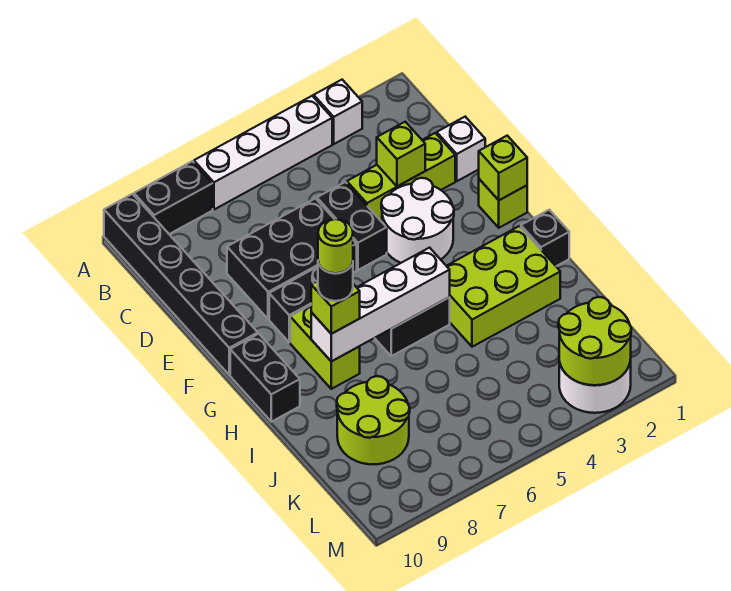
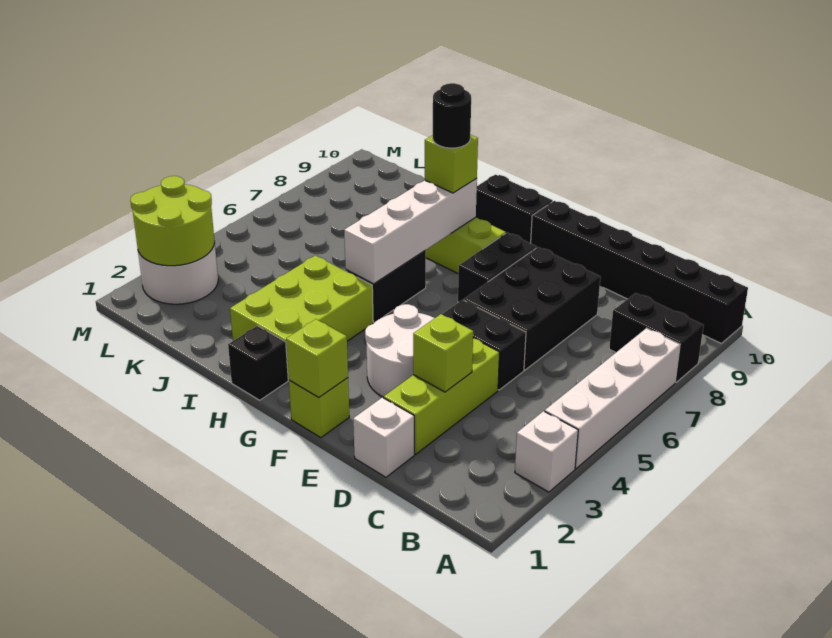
black 1x2 brick [134,161,213,234] -> black 1x2 brick turned to [609,293,704,382]
lime 1x1 round brick [318,219,353,273] -> none
lime 2x2 round brick [337,376,410,464] -> none

